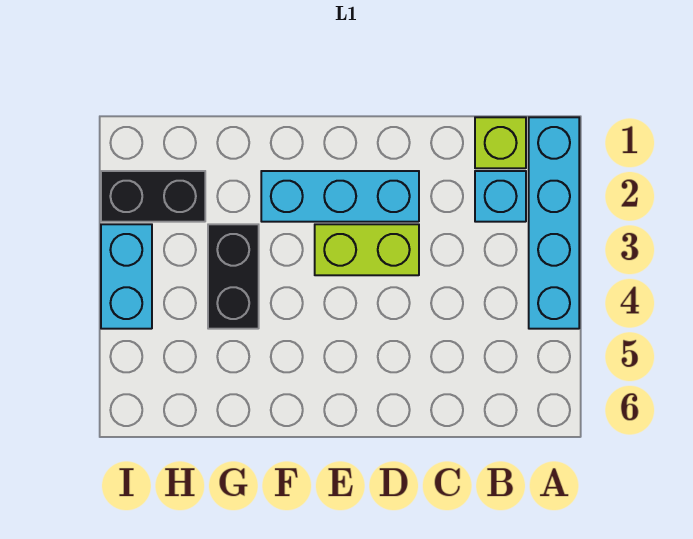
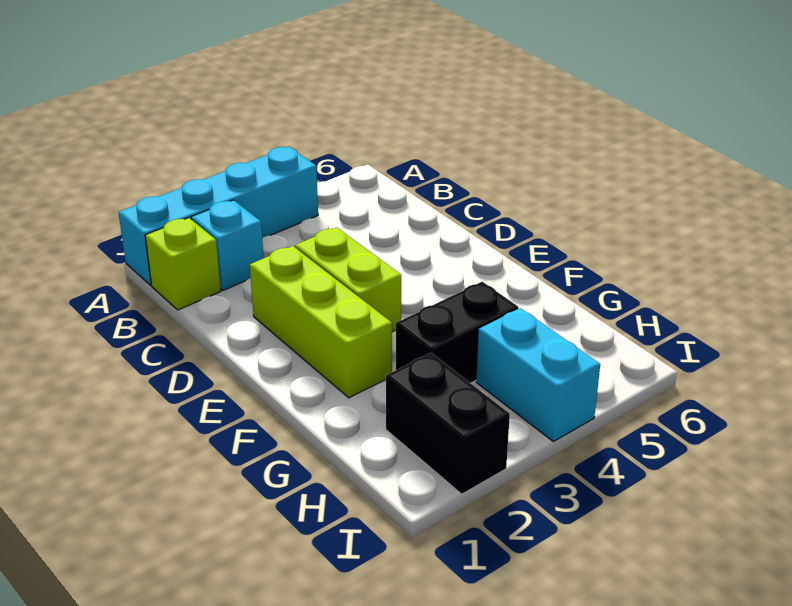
cyan 1x3 brick [261,171,419,222] -> lime 1x3 brick [250,246,392,398]
cyan 1x2 brick [101,224,152,329] -> cyan 1x2 brick turned to [476,308,600,442]

